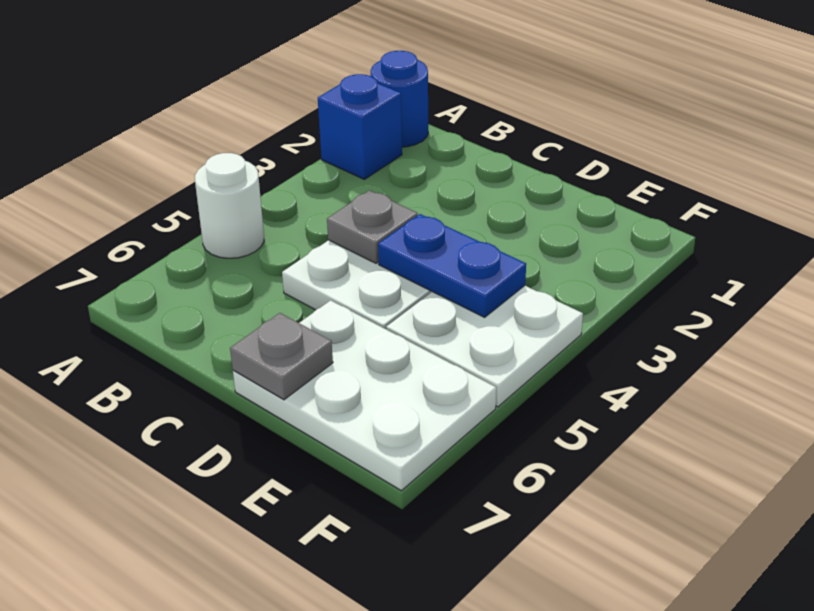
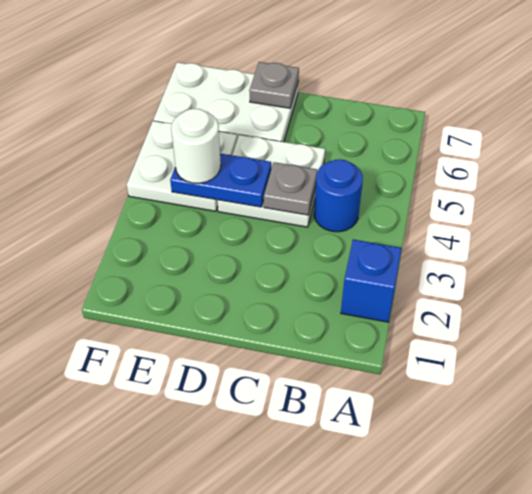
blue 1x1 round brick [371,51,428,147] -> blue 1x1 round brick moved to [314,159,363,232]
white 1x1 round brick [195,153,264,258] -> white 1x1 round brick moved to [171,109,221,183]

